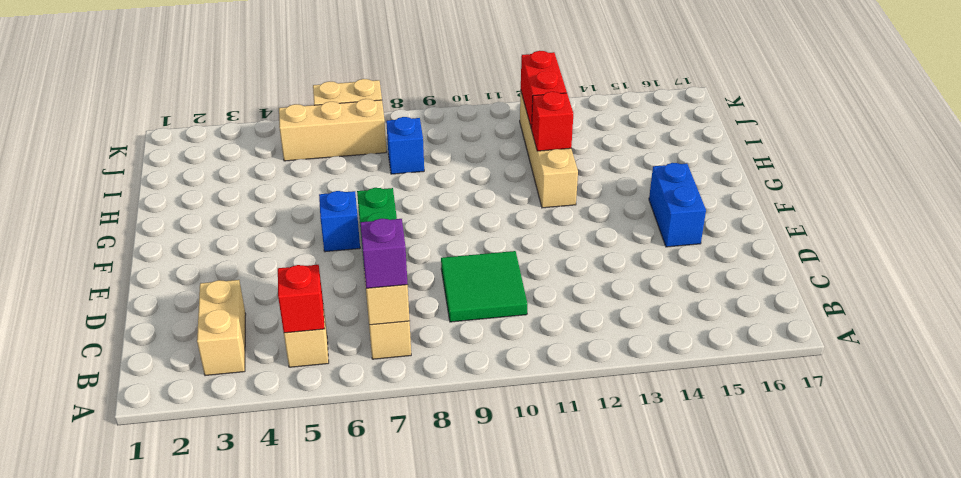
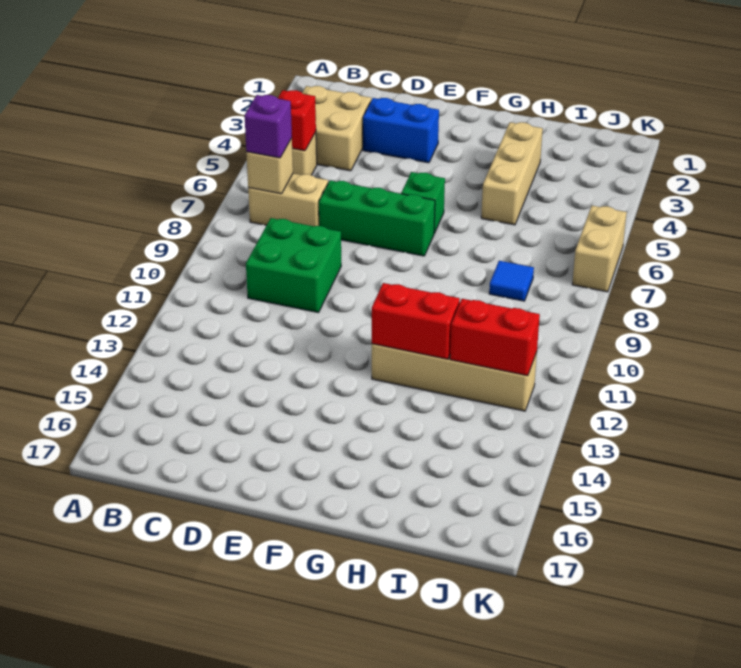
tan 1x2 brick [197,280,246,376] -> tan 2x2 brick [302,86,371,171]
green 2x2 tile [441,251,527,322] -> green 2x2 brick [246,218,341,313]
blue 1x2 brick [649,163,706,247] -> blue 1x2 brick moved to [363,98,439,163]
blue 1x1 brick [319,191,360,252] -> green 1x1 brick [401,172,445,233]
red 1x1 brick [531,92,573,151] -> red 1x2 brick [372,283,460,359]
blue 1x1 brick [386,117,424,174] -> blue 1x1 tile [489,261,534,301]
tan 1x3 brick [279,99,387,161] -> tan 1x3 brick moved to [481,122,543,225]

